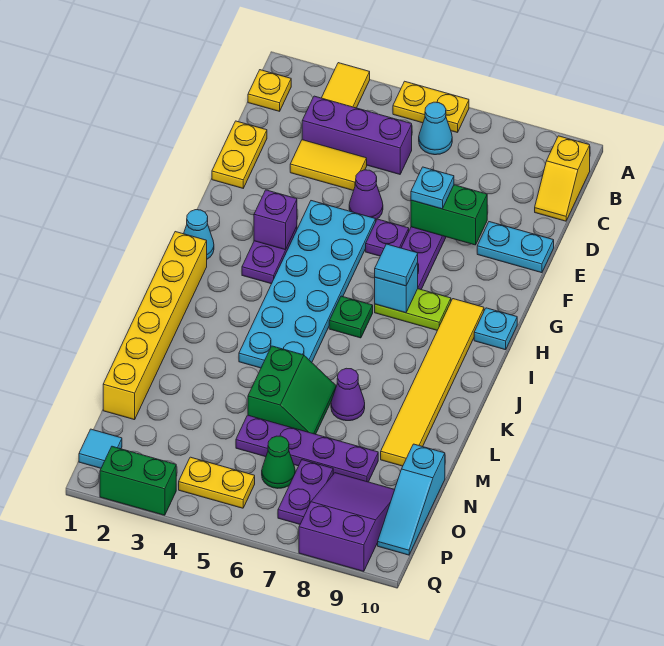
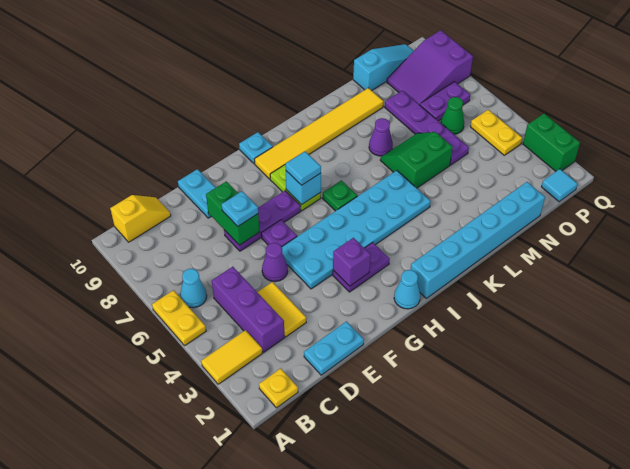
yellow 1x2 plate [212,121,267,188] -> cyan 1x2 plate [304,321,364,375]
yellow 1x6 brick [103,232,207,420] -> cyan 1x6 brick [410,182,545,298]

